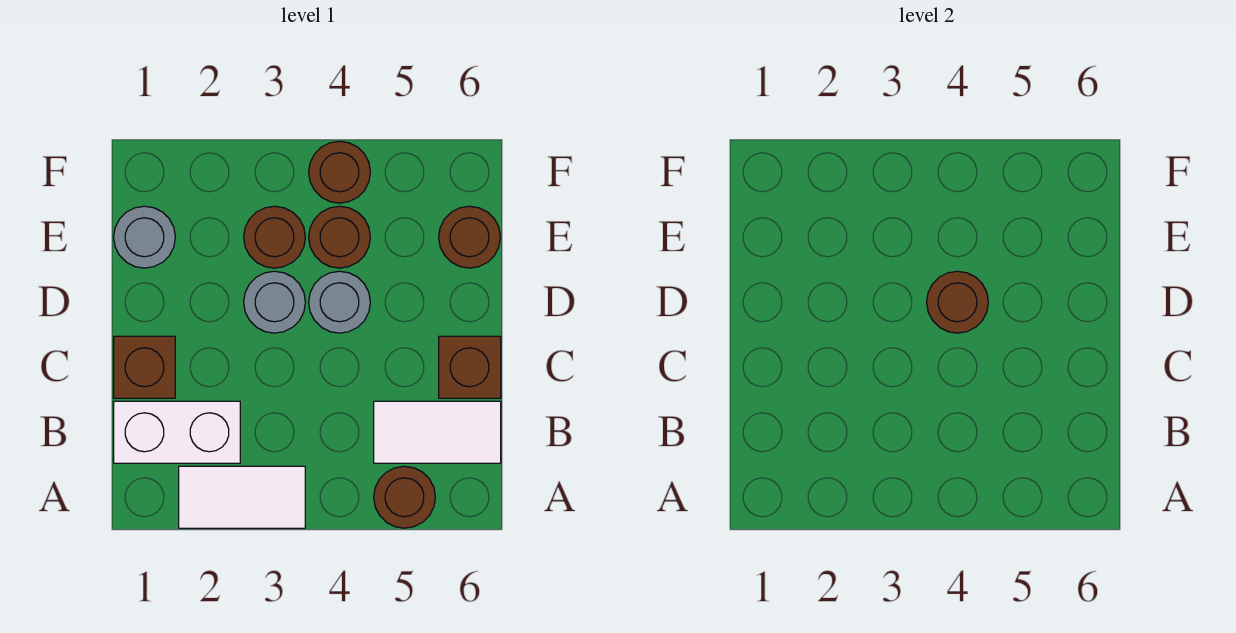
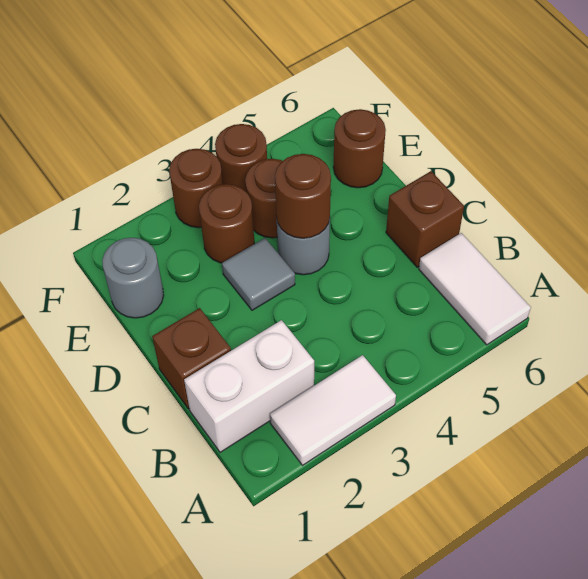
brown 1x1 round brick [374,466,435,528] -> brown 1x1 round brick moved to [169,149,223,228]
white 1x2 tile [374,401,501,463] -> white 1x2 tile turned to [419,233,531,345]
grey 1x1 round brick [244,271,305,333] -> grey 1x1 tile [222,238,295,310]

